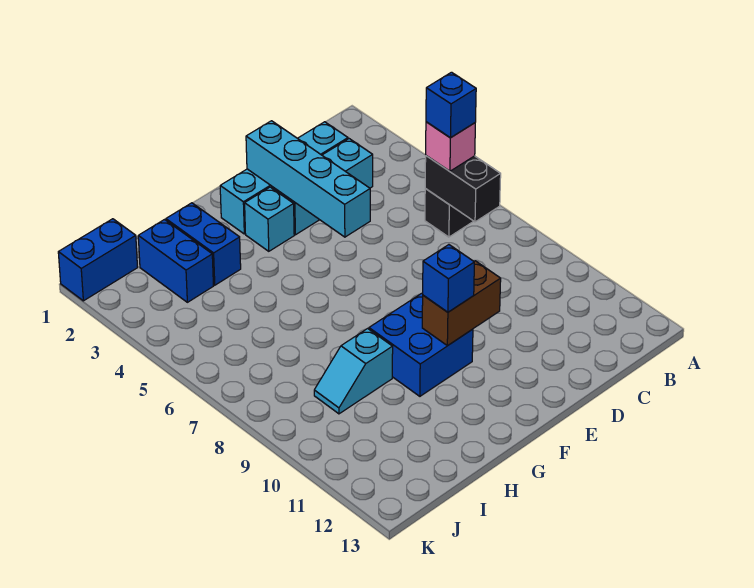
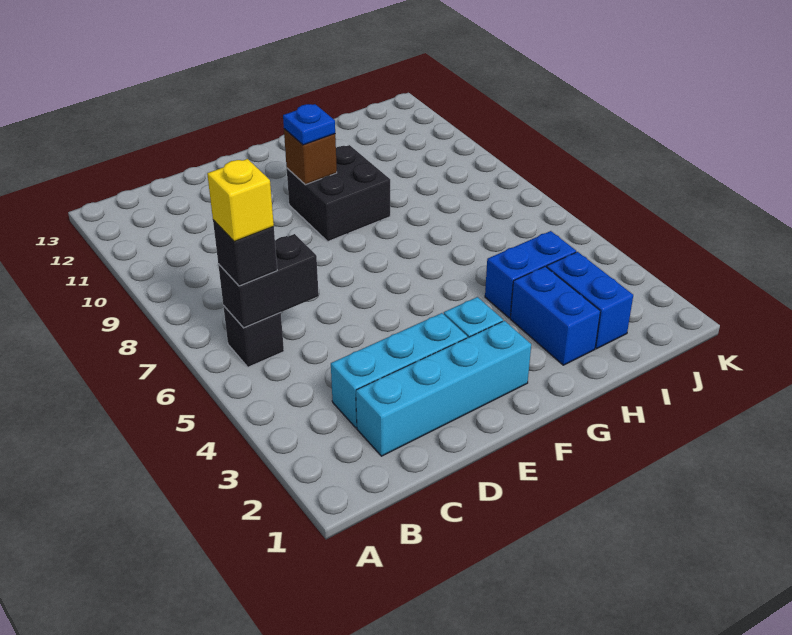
black 1x2 brick [425,156,501,222] -> black 1x2 brick turned to [218,234,319,328]
pink 1x1 brick [426,122,475,171] -> black 1x1 brick [213,220,277,286]
blue 1x1 brick [426,72,476,138] -> yellow 1x1 brick [207,159,274,242]
cyan 1x4 brick [246,121,370,237] -> none
brown 1x2 brick [422,261,501,346] -> brown 1x1 brick [284,129,337,185]
blue 2x2 brick [369,293,473,396] -> black 2x2 brick [287,145,390,241]
blue 1x1 brick [423,245,474,312] -> blue 1x1 plate [283,104,335,145]
cyan 1x2 slope [314,329,393,414] -> none
blue 1x2 brick [58,219,138,301] -> blue 1x2 brick moved to [485,231,576,318]

